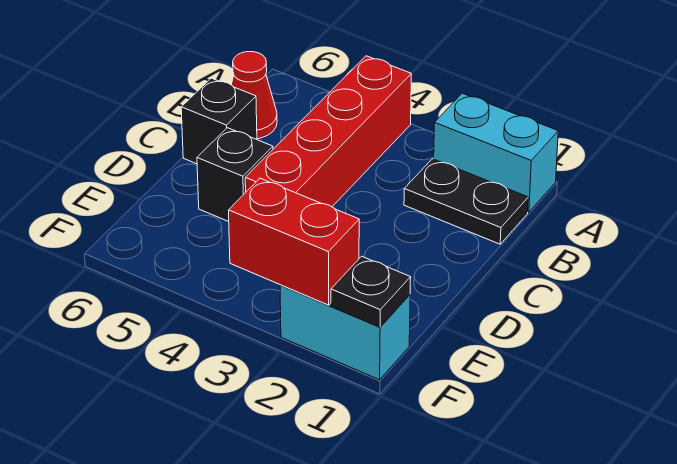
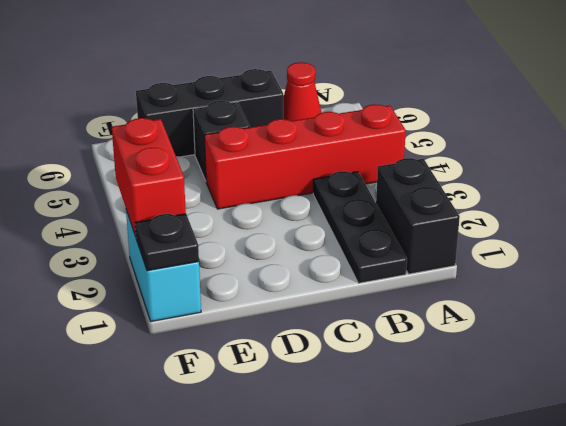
cyan 1x2 brick [434,93,558,212] -> black 1x2 brick [376,158,460,274]
black 1x2 plate [404,159,528,244] -> black 1x3 plate [313,171,407,283]
black 1x1 brick [181,78,257,164] -> black 1x3 brick [136,69,283,157]

